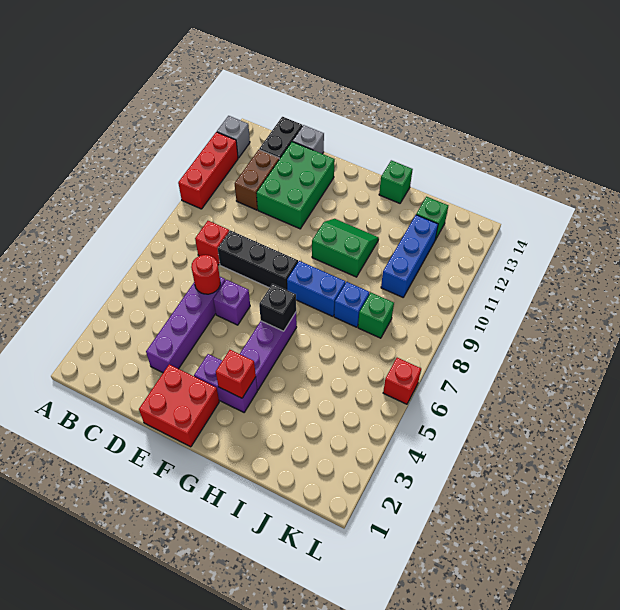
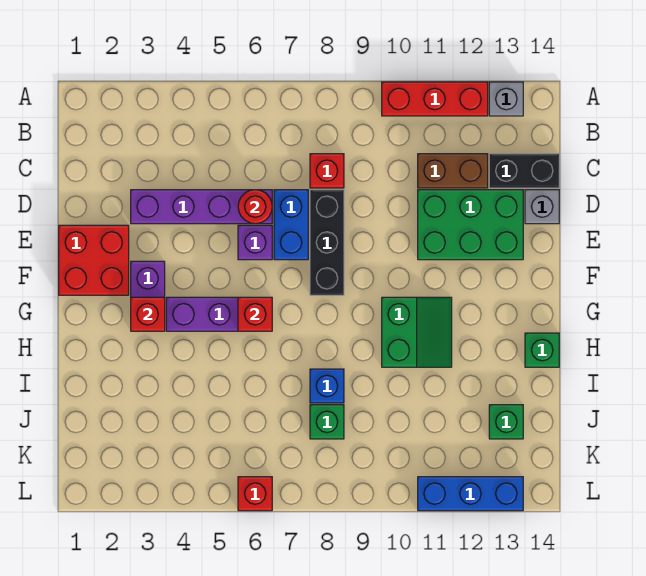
black 1x1 brick [259,284,296,331] -> red 1x1 brick [238,297,272,331]
blue 1x2 brick [287,261,345,316] -> blue 1x2 brick moved to [274,190,308,260]
blue 1x3 brick [381,215,438,297] -> blue 1x3 brick moved to [418,477,523,511]

